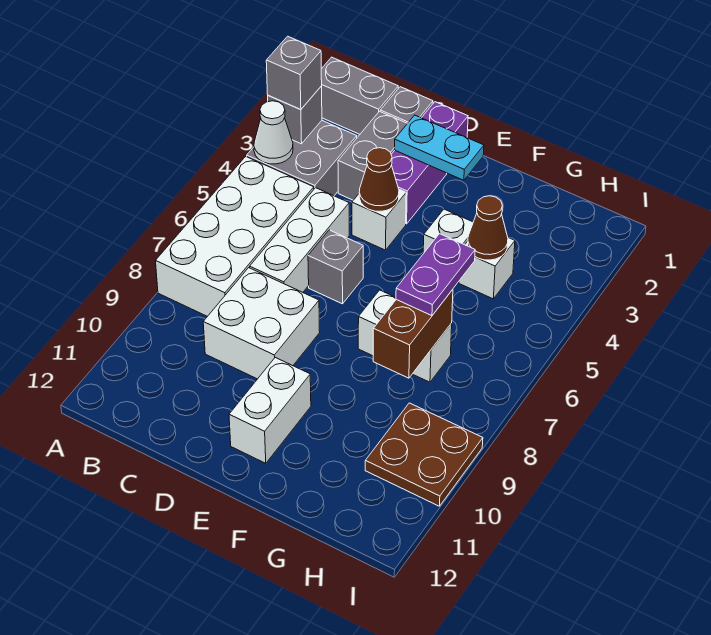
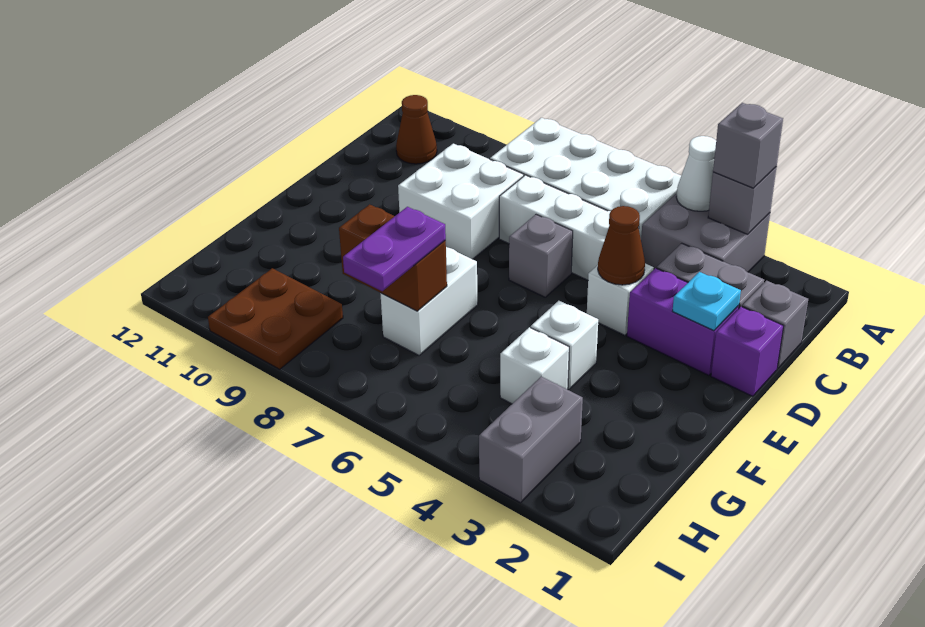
grey 1x2 brick [321,57,398,134] -> grey 1x2 brick moved to [479,377,583,503]
cyan 1x2 plate [395,115,484,180] -> cyan 1x1 plate [673,272,741,331]
white 1x2 brick [229,358,311,463] -> none
brown 1x1 cone [468,196,508,260] -> brown 1x1 cone moved to [396,95,437,164]
purple 1x2 plate [396,234,475,316] -> purple 1x2 plate turned to [343,207,446,291]

